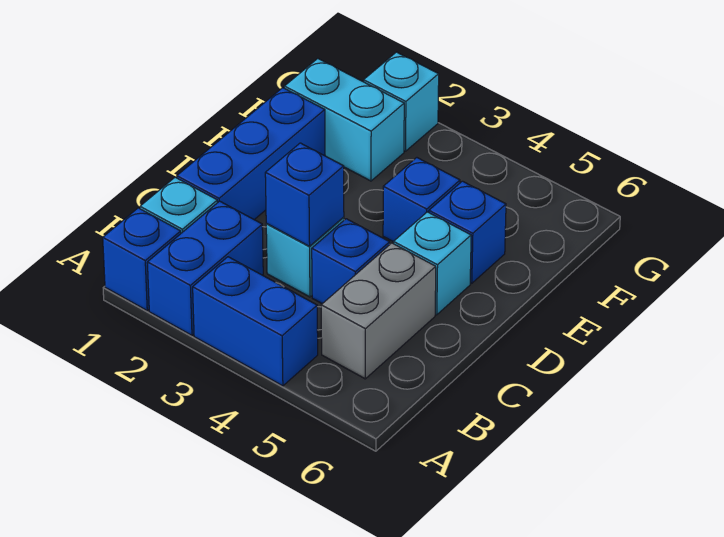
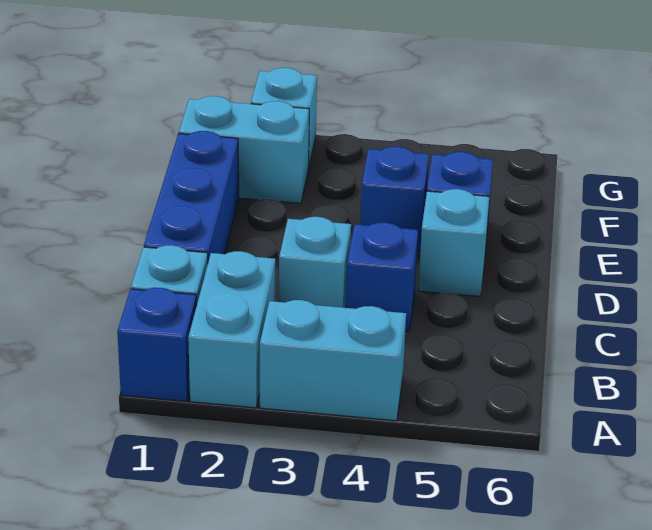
blue 1x2 brick [147,201,263,335] -> cyan 1x2 brick [188,251,275,408]
blue 1x2 brick [193,257,318,386] -> cyan 1x2 brick [260,300,406,421]
grey 1x2 brick [321,243,436,379] -> none
blue 1x1 brick [265,143,344,246] -> none

